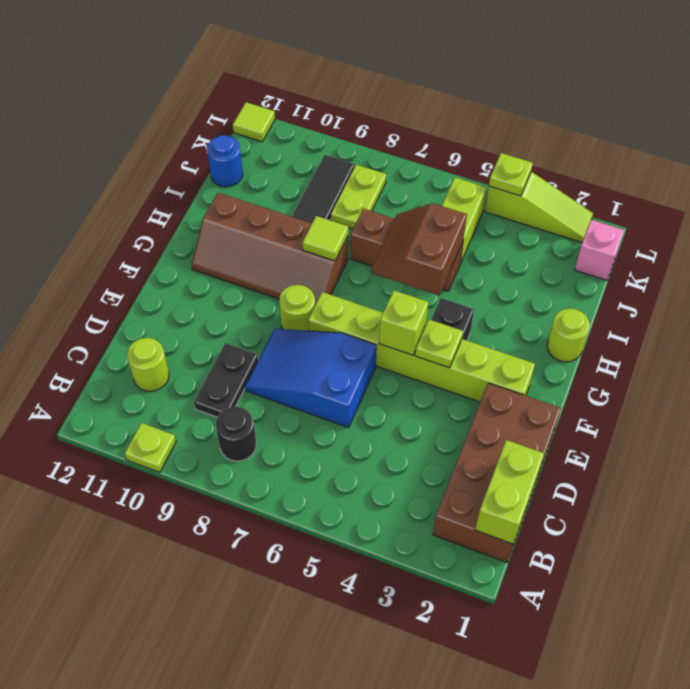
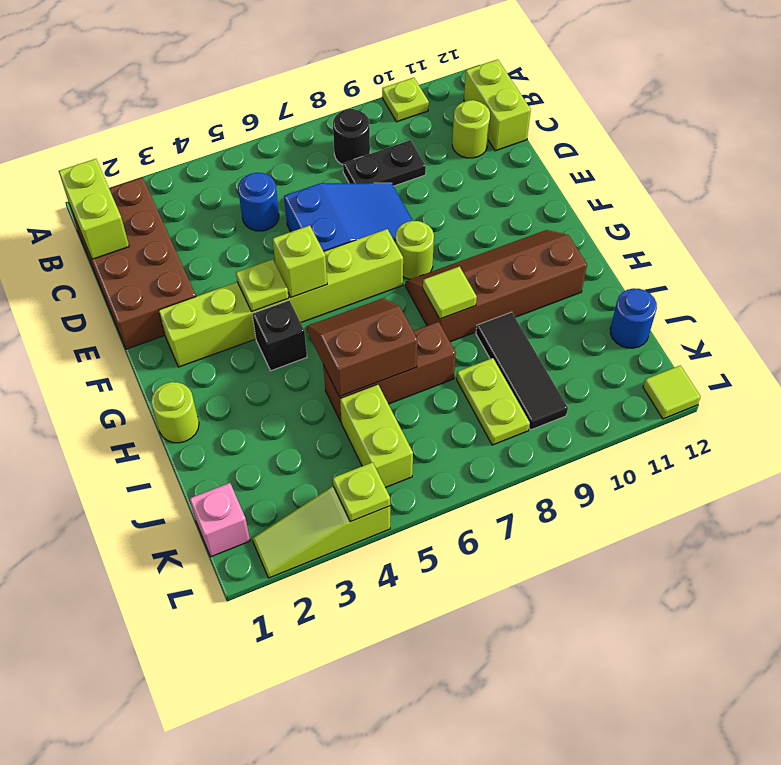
none -> lime 1x2 brick [464,59,531,151]
none -> blue 1x1 round brick [238,173,279,231]
black 1x2 plate [194,343,258,417] -> black 1x2 plate turned to [343,140,426,186]
brown 2x2 slope [371,203,467,295] -> brown 2x2 slope turned to [307,298,418,397]

